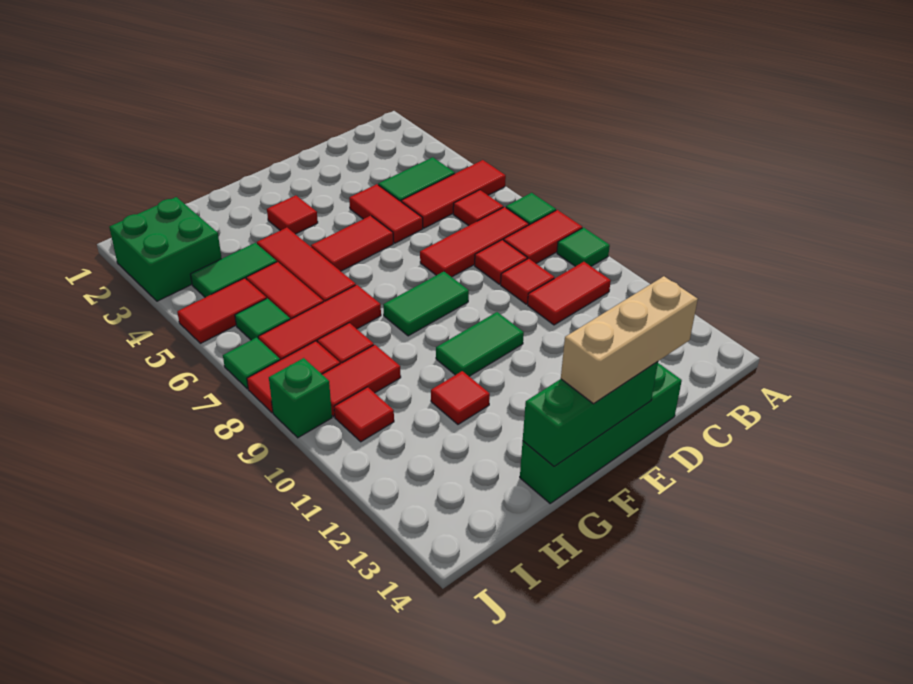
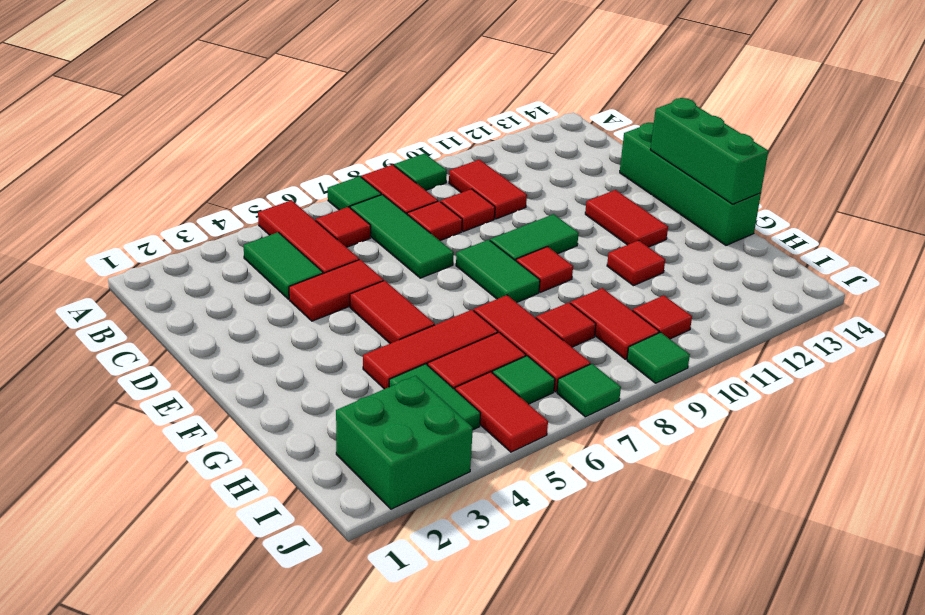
red 1x3 tile [420,207,529,277] -> green 1x3 tile [350,195,454,278]
tan 1x3 brick [561,276,698,404] -> none
green 1x2 tile [436,312,524,376] -> green 1x2 tile turned to [490,214,579,261]
red 1x1 tile [267,195,318,234] -> red 1x1 tile moved to [516,247,573,292]
red 1x2 tile [247,341,340,413] -> red 1x2 tile moved to [585,190,668,247]
green 1x1 brick [269,358,332,438] -> green 1x1 tile [627,332,690,383]

